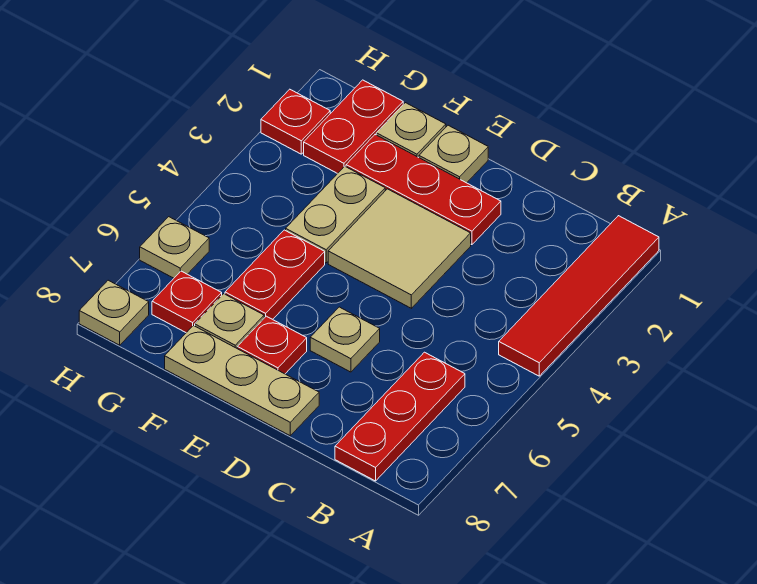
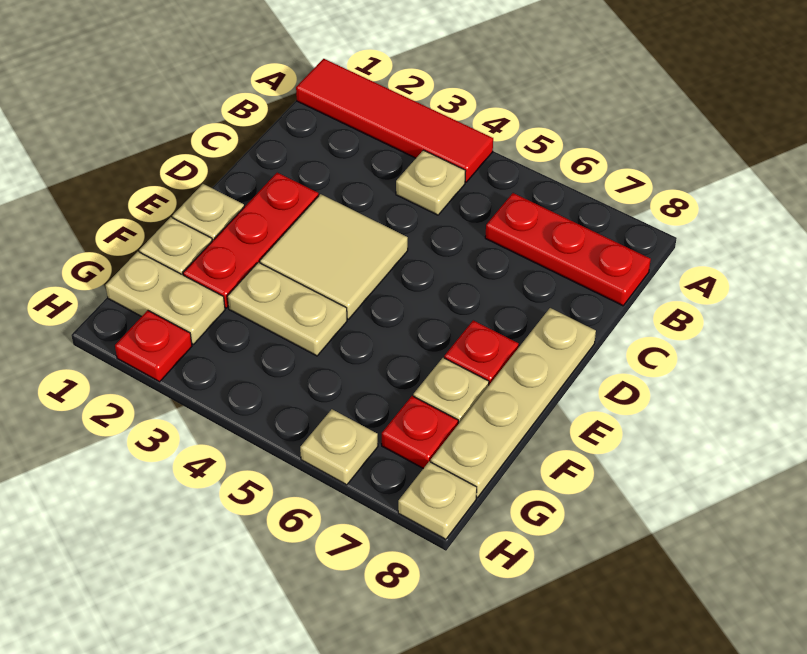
tan 1x1 plate [310,307,380,372] -> tan 1x1 plate moved to [396,150,465,215]
tan 1x3 plate [165,326,319,436] -> tan 1x4 plate [431,308,596,498]
red 1x2 plate [225,230,325,319] -> none
red 1x2 plate [304,80,403,174] -> tan 1x2 plate [106,252,225,344]

